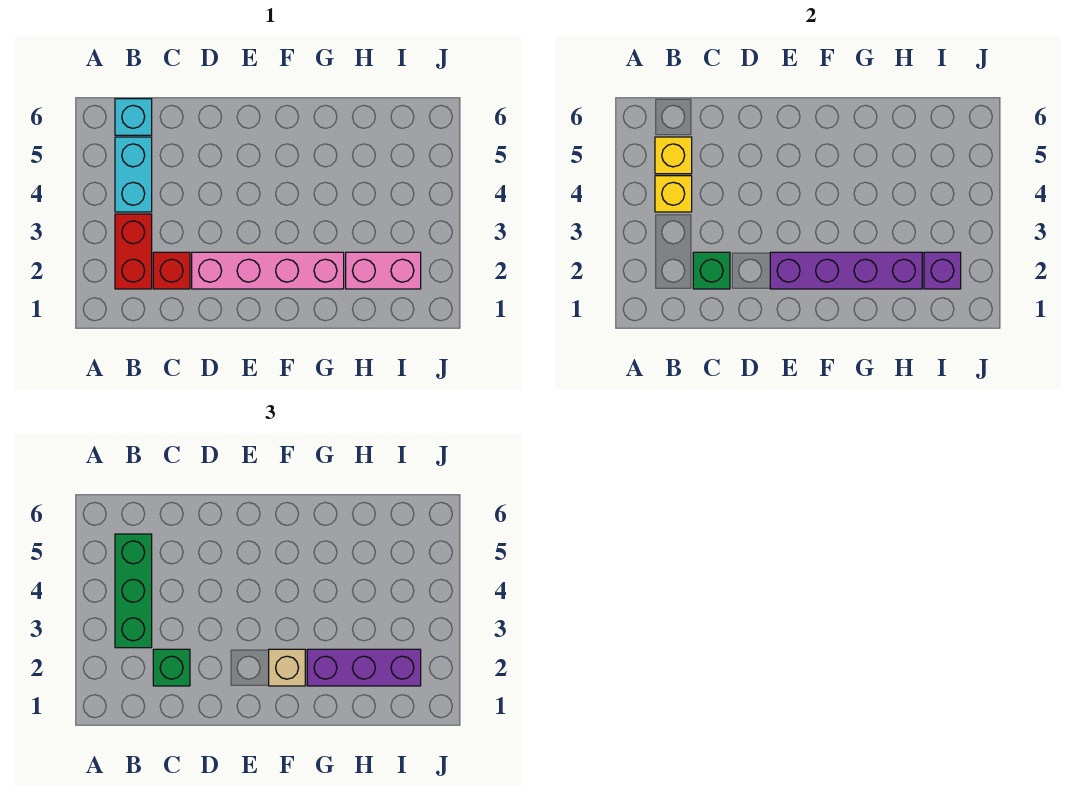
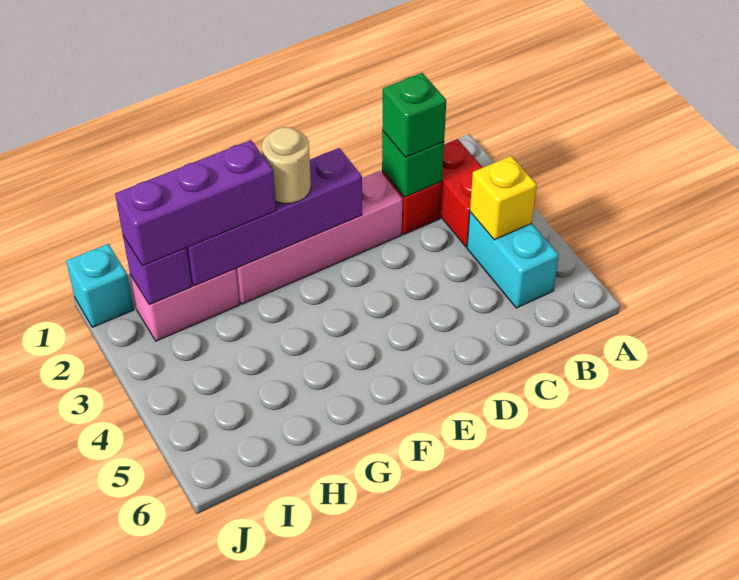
green 1x3 brick [115,534,152,648] -> none
yellow 1x1 brick [655,137,692,174] -> none
cyan 1x1 brick [115,99,152,135] -> cyan 1x1 brick moved to [66,244,134,327]
tan 1x1 brick [269,649,305,686] -> tan 1x1 round brick [262,127,311,204]

